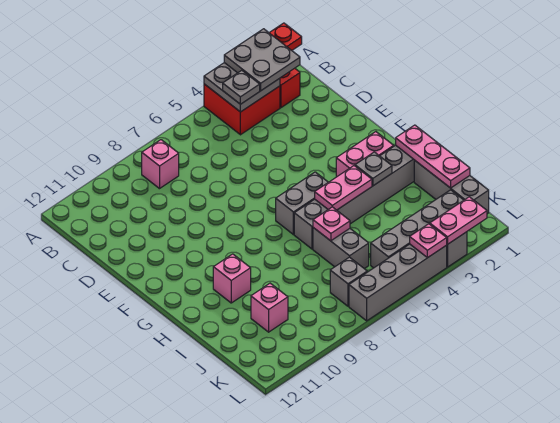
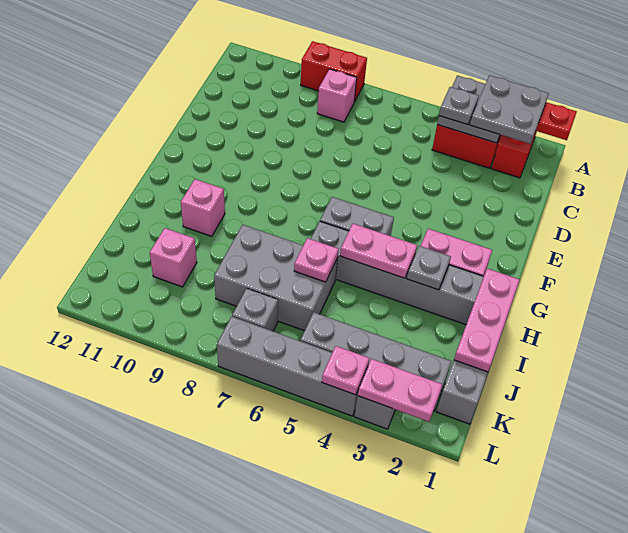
none -> red 1x2 brick [301,41,367,102]
grey 1x2 brick [313,228,369,269] -> grey 2x3 brick [214,225,338,331]

